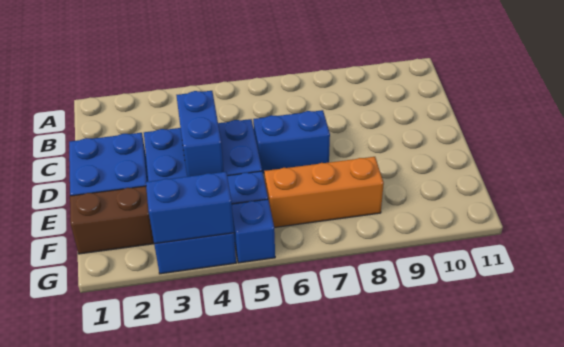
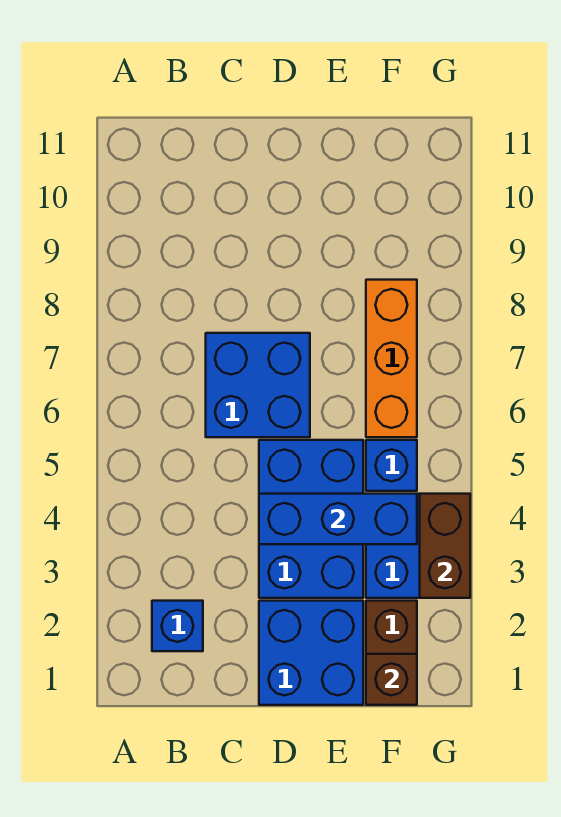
blue 1x2 brick [176,91,224,177] -> blue 1x3 brick [259,494,417,544]
blue 1x2 brick [253,110,330,173] -> blue 2x2 brick [206,333,310,437]
none -> brown 1x1 brick [366,654,417,705]
blue 1x2 brick [146,172,234,244] -> brown 1x2 brick [420,494,470,598]
blue 1x1 brick [232,199,275,263] -> blue 1x1 brick moved to [152,601,203,651]

